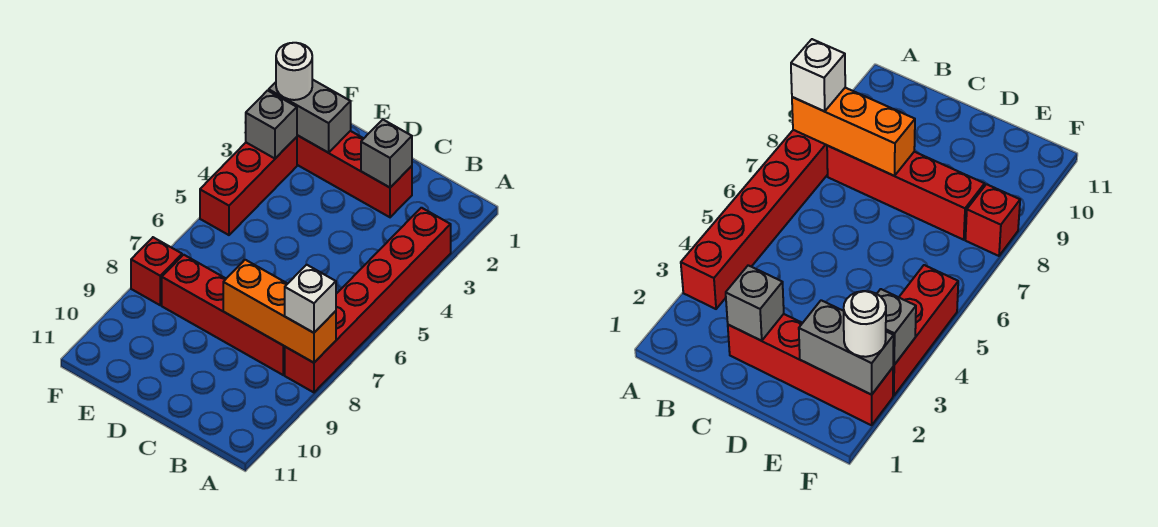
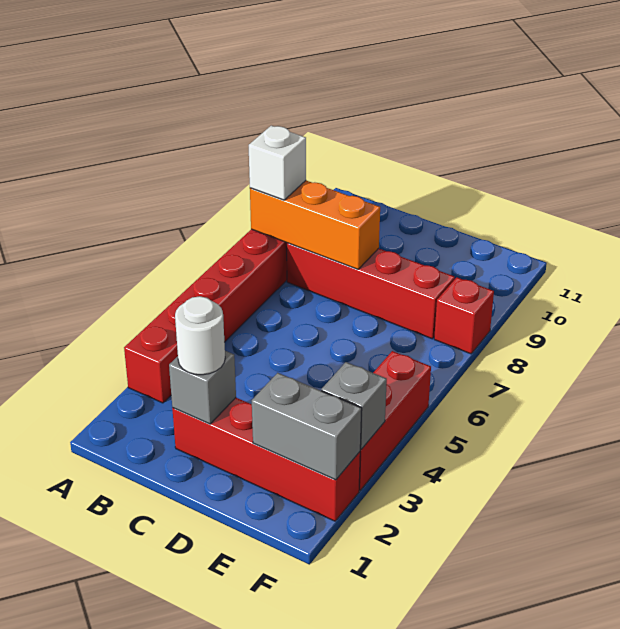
white 1x1 round brick [276,43,312,100] -> white 1x1 round brick moved to [175,296,225,375]

